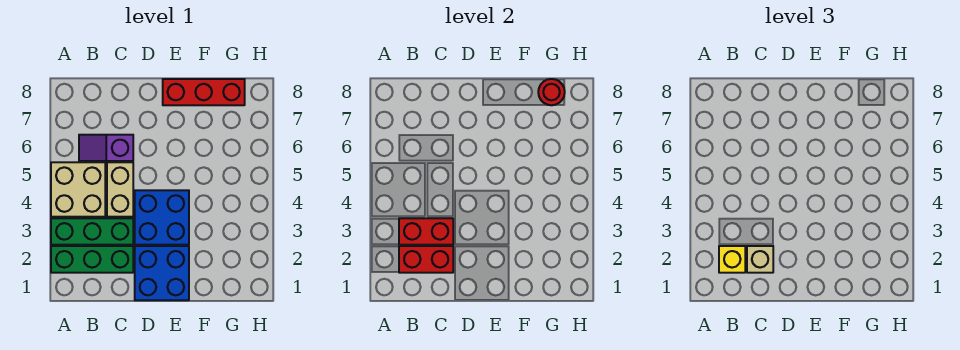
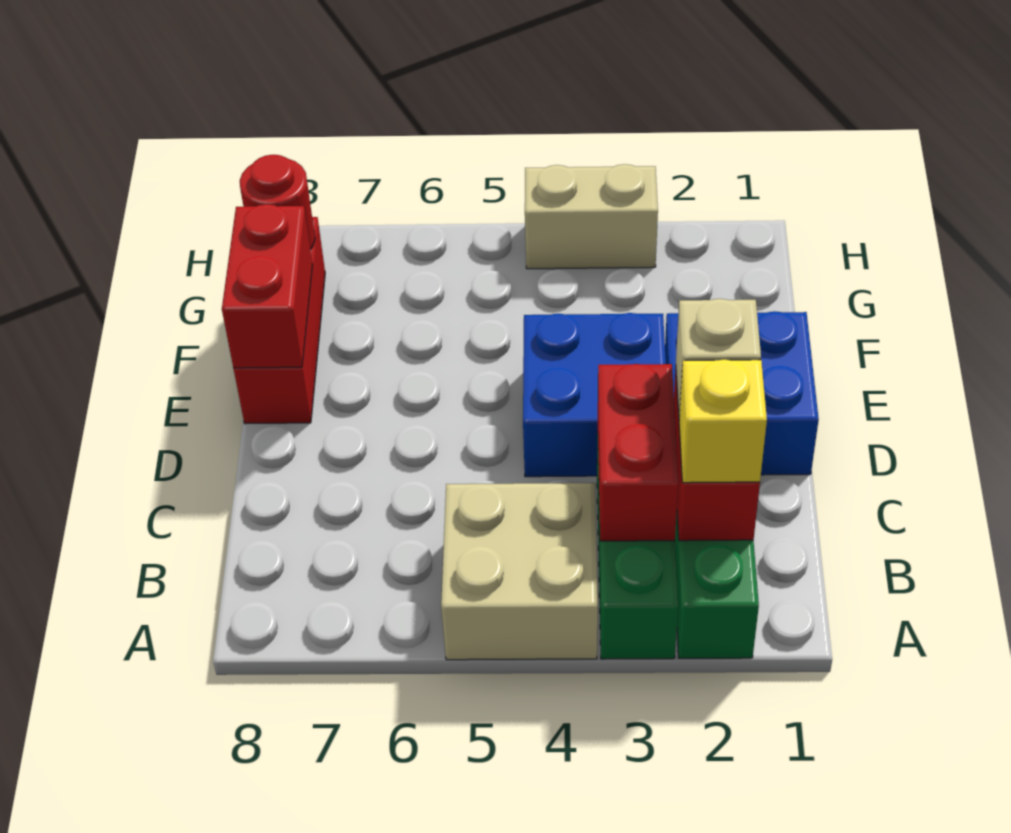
purple 1x2 slope [79,135,133,161] -> none
tan 1x2 brick [107,162,133,217] -> tan 1x2 brick moved to [525,164,658,269]
none -> red 1x2 brick [222,204,313,368]

